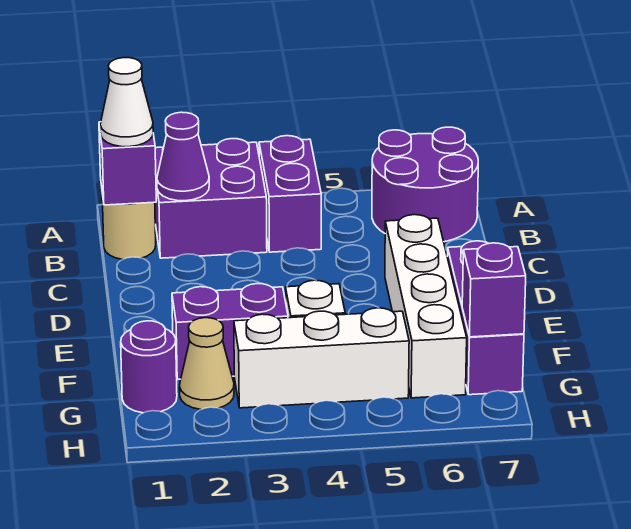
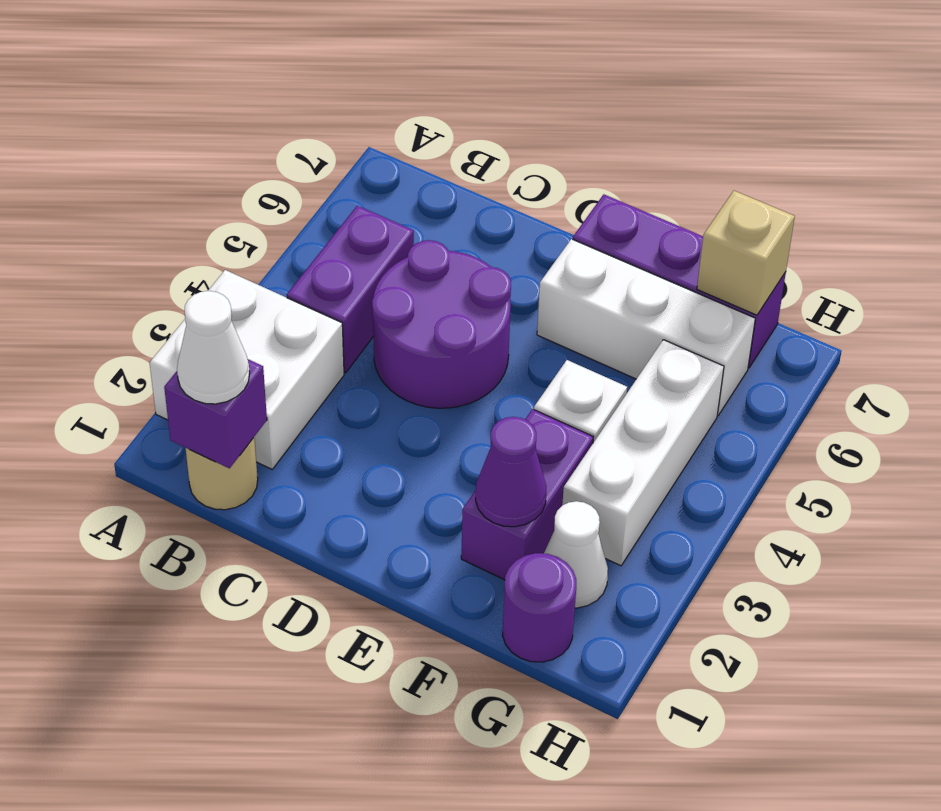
purple 2x2 brick [155,139,267,258] -> white 2x2 brick [150,270,344,469]
purple 1x2 brick [259,136,321,252] -> purple 1x2 brick turned to [287,206,414,373]
purple 2x2 round brick [372,127,478,242] -> purple 2x2 round brick moved to [372,240,511,408]
purple 1x1 cone [157,112,209,201] -> purple 1x1 cone moved to [476,417,546,527]
white 1x4 brick [385,215,467,398] -> white 1x3 brick [537,239,755,415]
tan 1x1 cone [179,318,234,409] -> white 1x1 cone [544,501,608,608]
purple 1x1 brick [462,243,526,337] -> tan 1x1 brick [697,191,795,315]

